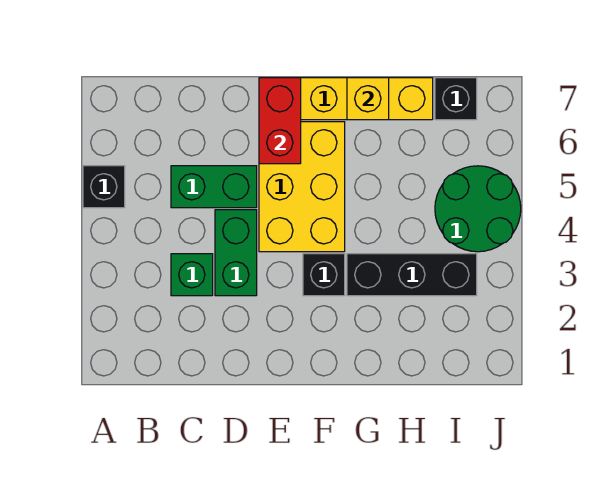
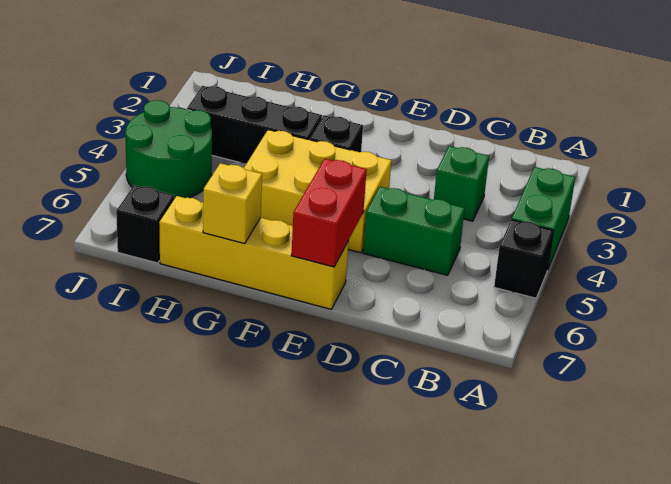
green 1x2 brick [215,210,257,296] -> green 1x2 brick moved to [512,167,575,268]
yellow 2x3 brick [259,122,345,252] -> yellow 2x3 brick turned to [244,130,391,253]

